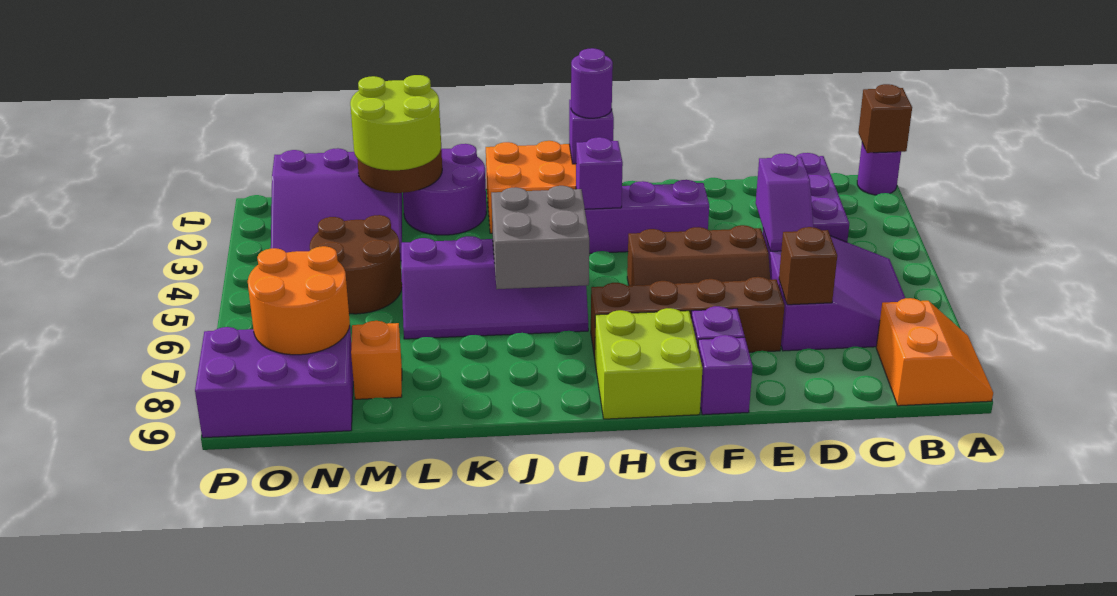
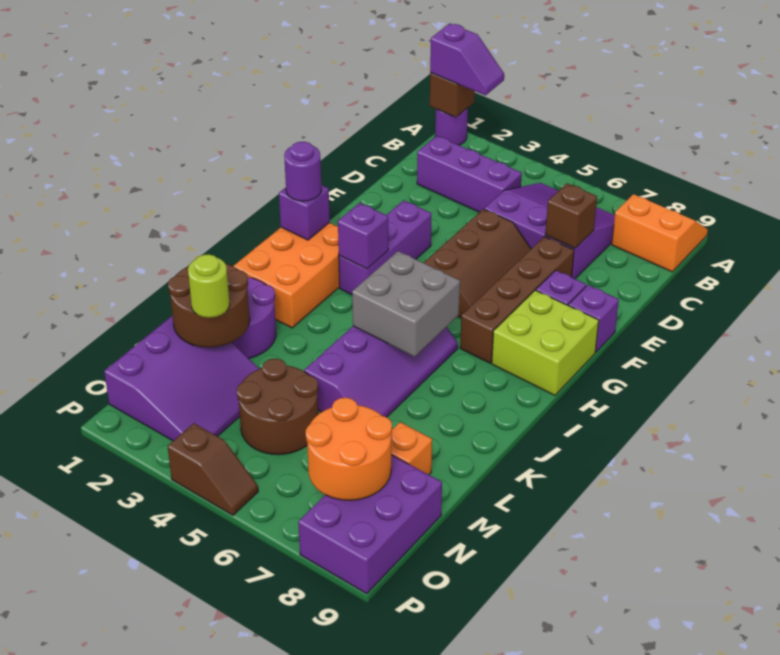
purple 1x2 slope [756,153,813,251] -> purple 1x2 slope moved to [430,24,504,95]
lime 2x2 round brick [350,75,441,170] -> lime 1x1 round brick [188,254,230,318]
none -> brown 1x2 slope [168,423,258,515]

